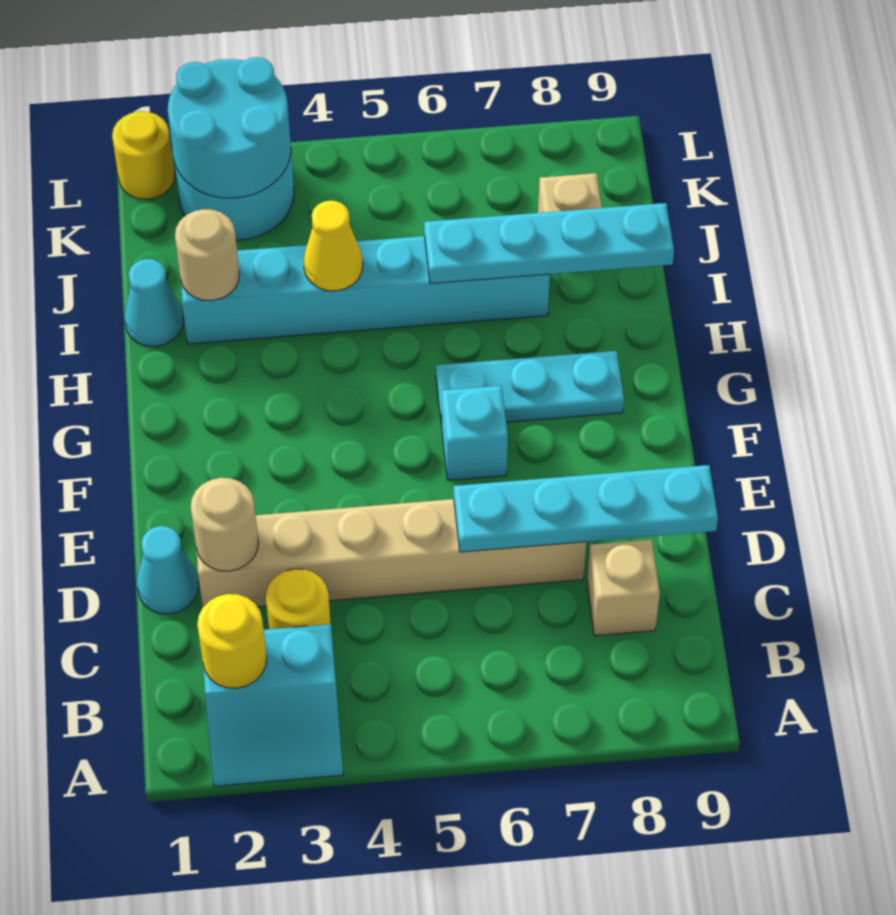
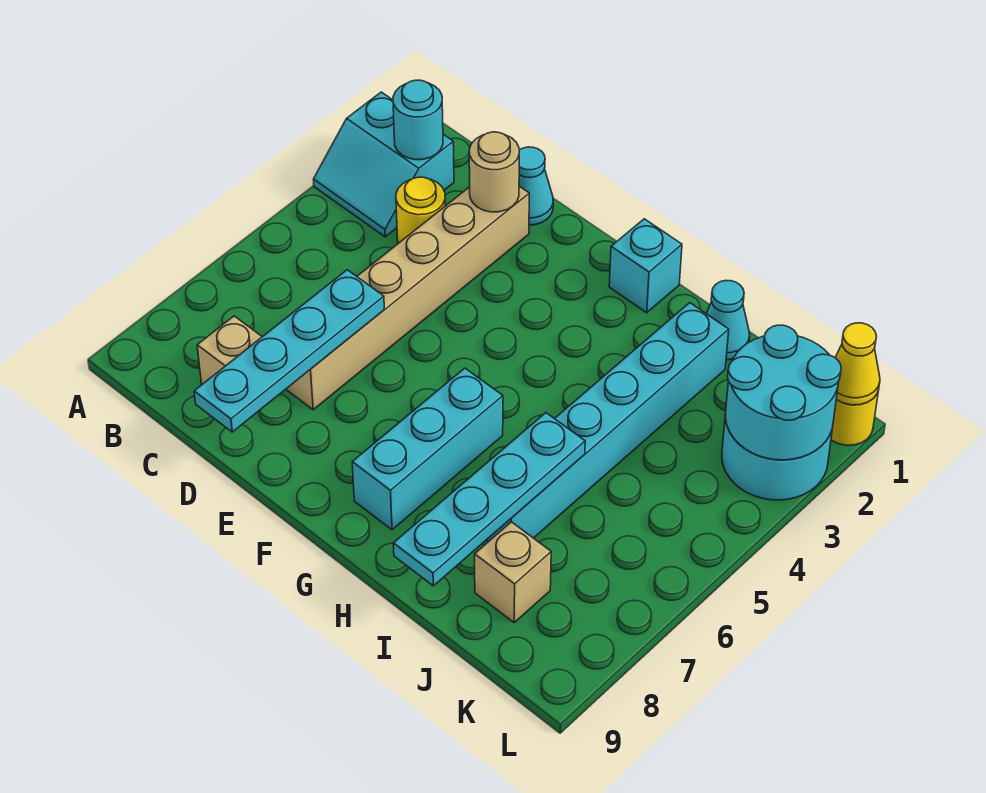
cyan 2x2 slope [203,624,343,786] -> cyan 2x2 slope turned to [313,92,454,237]
yellow 1x1 round brick [197,594,267,688] -> cyan 1x1 round brick [393,80,443,160]
cyan 1x1 brick [441,386,508,480] -> cyan 1x1 brick moved to [609,219,682,313]
cyan 1x3 plate [436,351,624,427] -> cyan 1x3 brick [352,368,503,530]
tan 1x1 round brick [175,209,239,301] -> none
yellow 1x1 cone [304,201,363,291] -> yellow 1x1 cone moved to [835,323,880,405]

